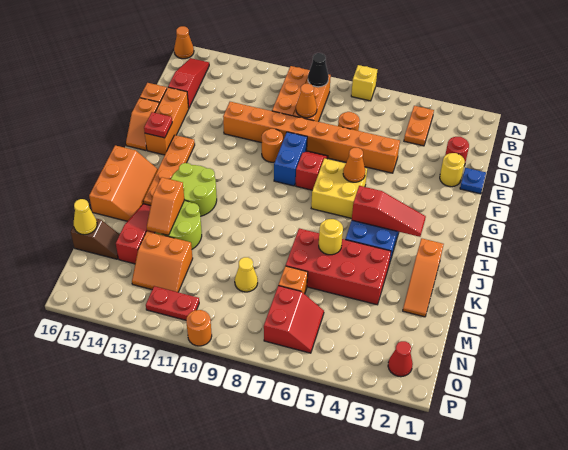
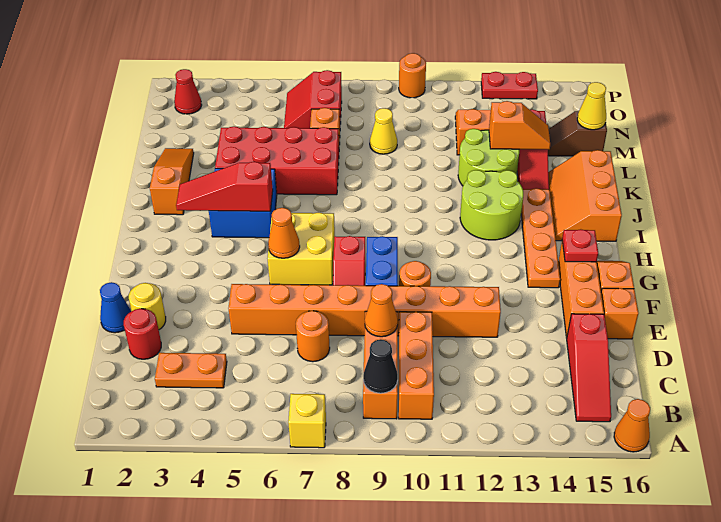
orange 1x2 plate [404,106,434,146] -> orange 1x2 plate turned to [155,353,227,388]
blue 1x1 plate [460,168,486,194] -> blue 1x1 cone [100,282,131,333]
yellow 1x1 round brick [319,219,343,255] -> none
orange 1x2 slope [147,177,184,235] -> orange 1x2 slope turned to [489,101,550,150]
red 1x2 plate [146,286,199,320] -> red 1x2 plate moved to [481,72,538,99]

